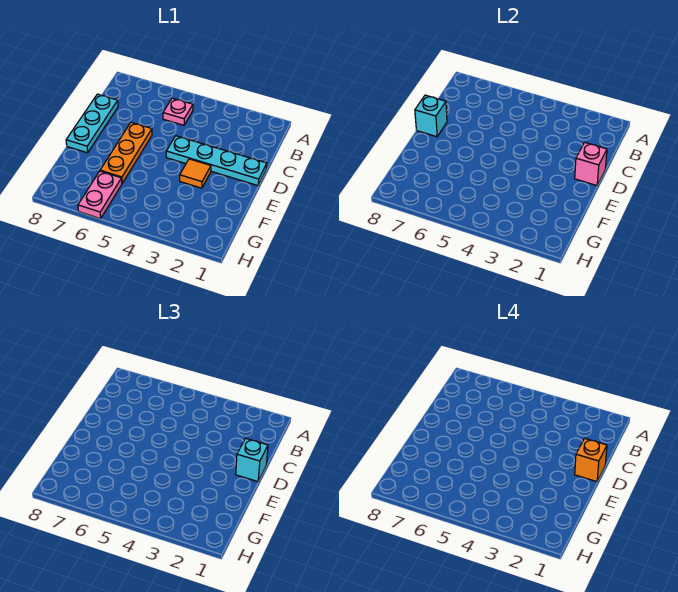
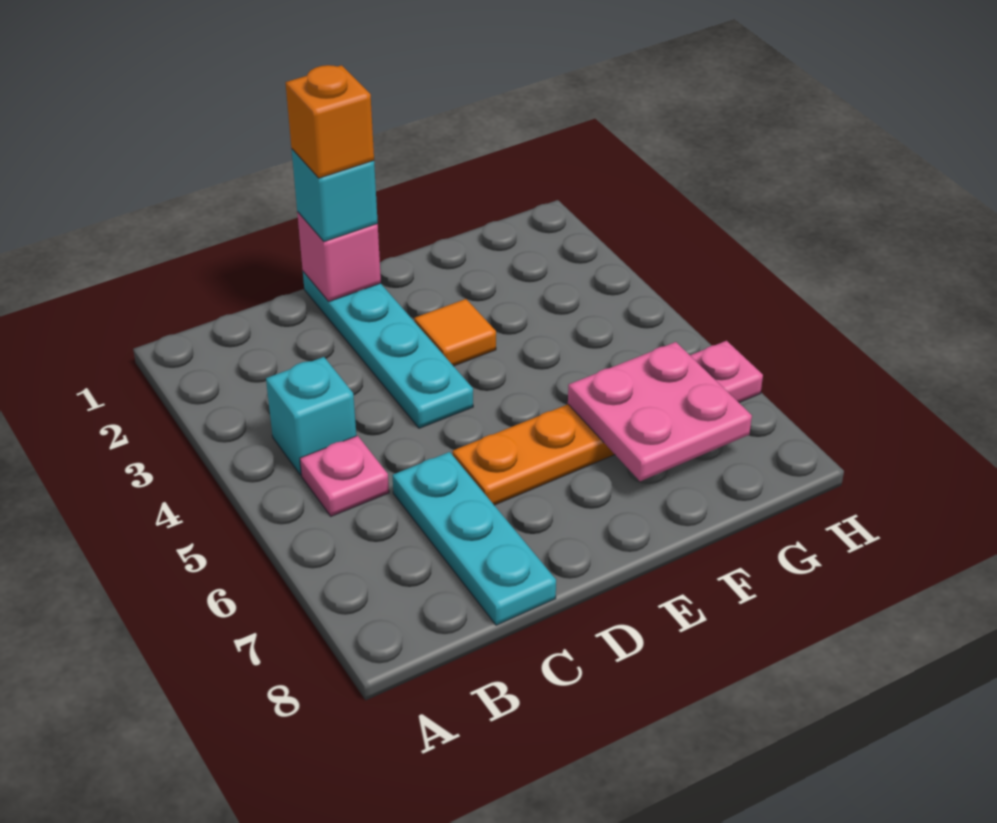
cyan 1x3 plate [66,94,118,153] -> cyan 1x3 plate turned to [392,452,556,625]
cyan 1x1 brick [415,95,447,137] -> cyan 1x1 brick moved to [266,357,356,475]
none -> pink 2x2 plate [568,342,752,481]

